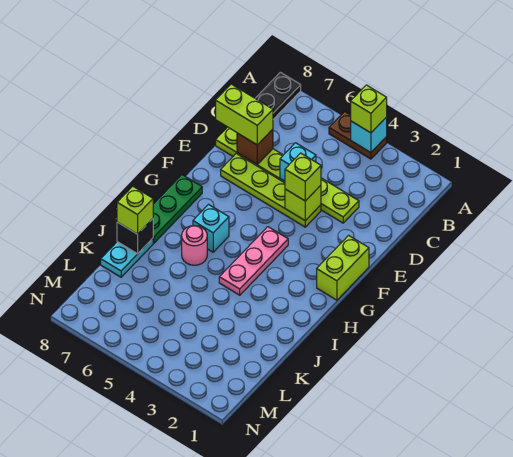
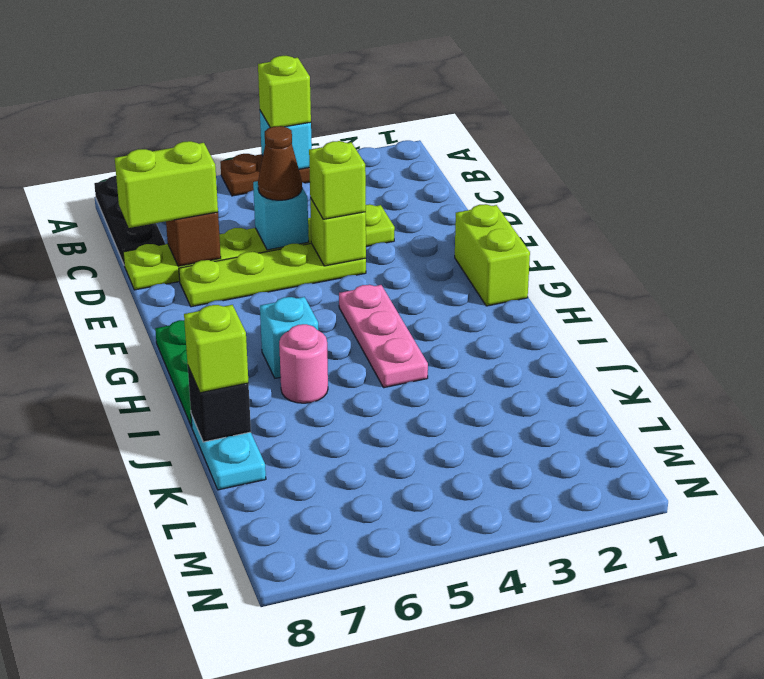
none -> brown 1x1 cone [258,126,302,200]

